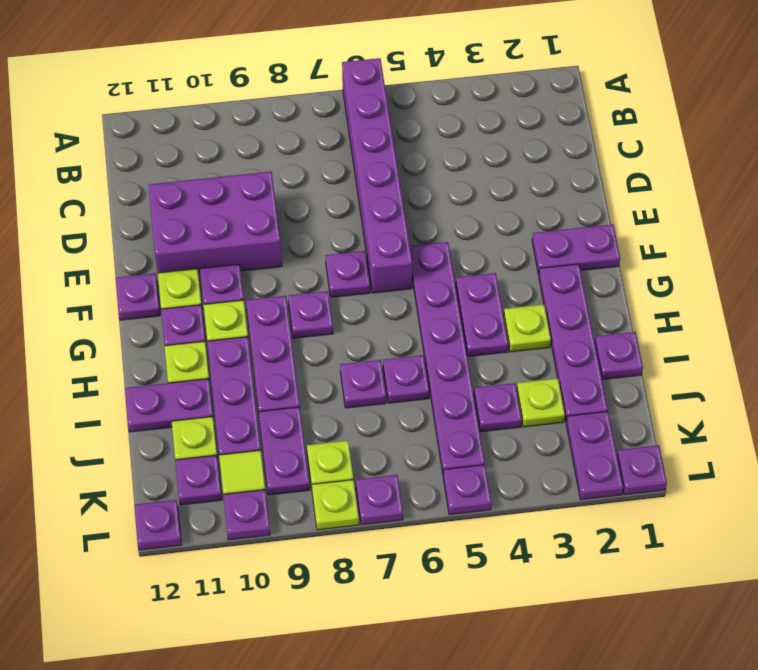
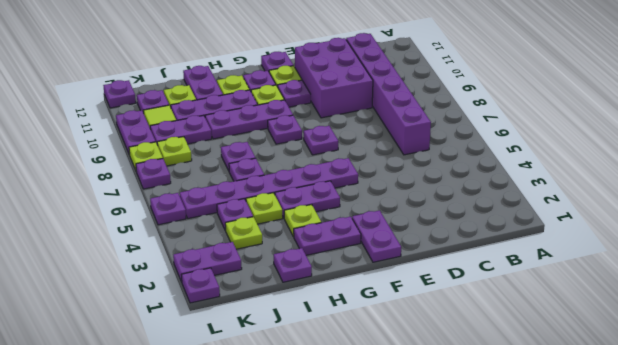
purple 1x6 brick [342,58,412,293] -> purple 1x6 brick turned to [346,33,431,155]
purple 1x4 plate [539,264,608,422] -> purple 1x2 plate [294,217,361,255]
none -> lime 1x1 plate [246,193,283,224]
purple 1x1 plate [223,490,270,540] -> purple 1x2 plate [116,110,156,155]

